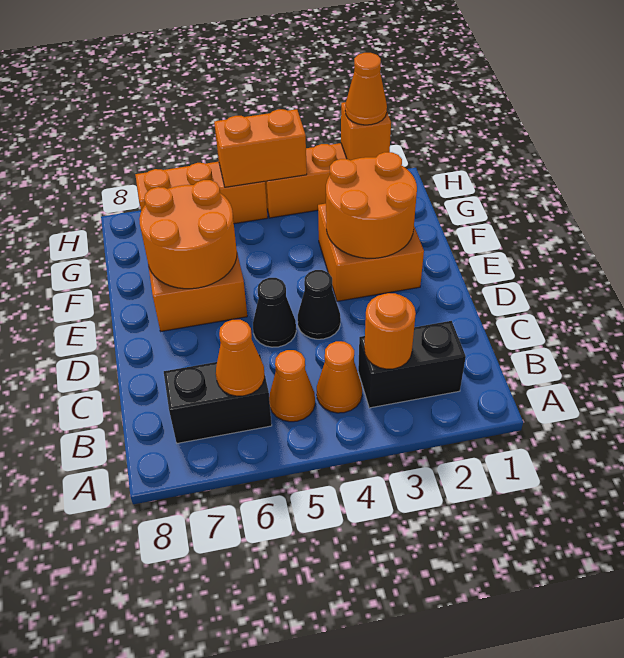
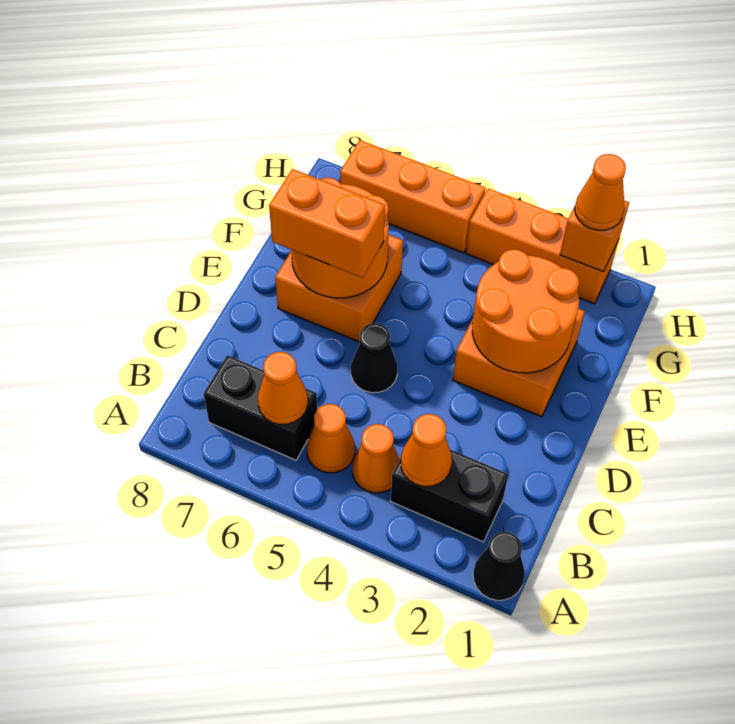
orange 1x1 round brick [364,293,416,369] -> orange 1x1 cone [401,414,452,487]
black 1x1 cone [298,270,341,339] -> black 1x1 cone moved to [473,532,525,600]
orange 1x2 brick [214,109,307,187] -> orange 1x2 brick moved to [269,169,385,278]

